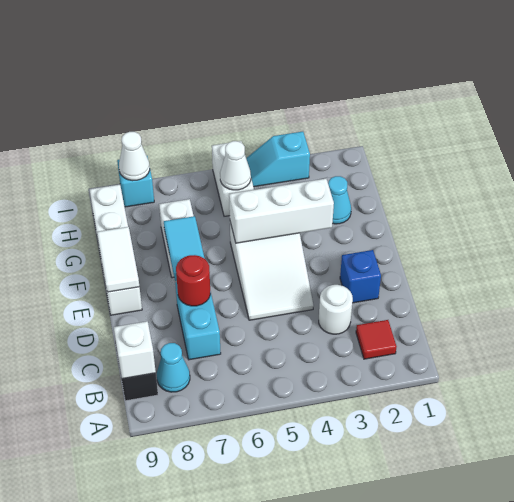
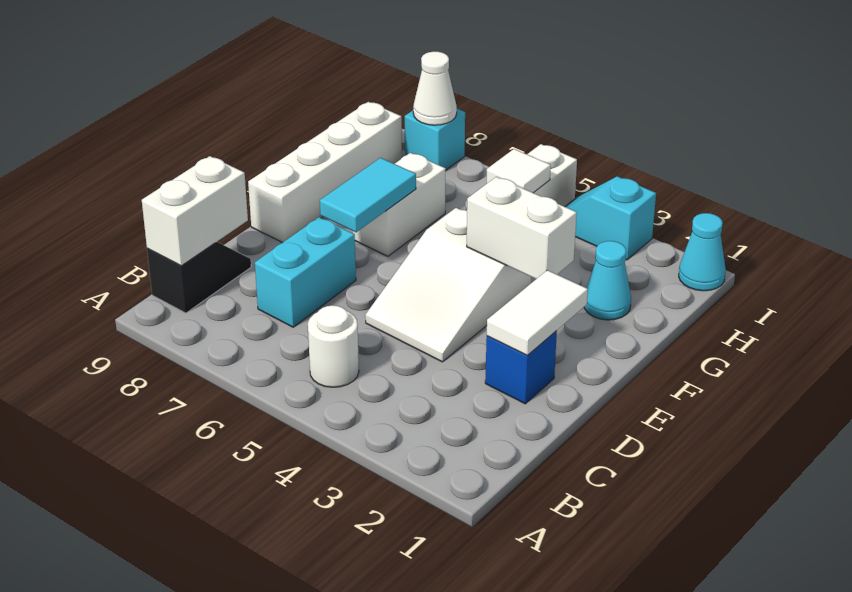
red 1x1 tile [356,320,397,359] -> none
cyan 1x1 cone [157,343,190,392] -> cyan 1x1 cone moved to [679,213,726,291]
white 1x1 brick [114,321,156,379] -> white 1x2 brick [142,156,248,266]
white 1x1 round brick [319,285,353,334] -> white 1x1 round brick moved to [308,305,359,387]
red 1x1 round brick [176,255,210,306] -> none
white 1x2 tile [97,227,139,292] -> white 1x2 tile moved to [487,270,588,356]
white 1x3 brick [229,179,334,243] -> white 1x2 brick [467,177,577,279]
white 1x1 cone [220,141,251,190] -> white 1x1 tile [487,149,551,193]

